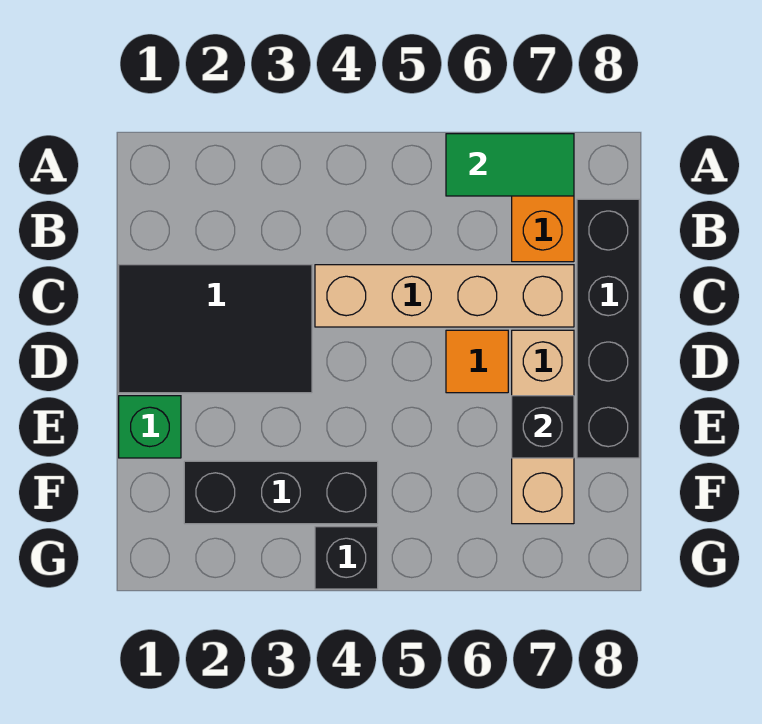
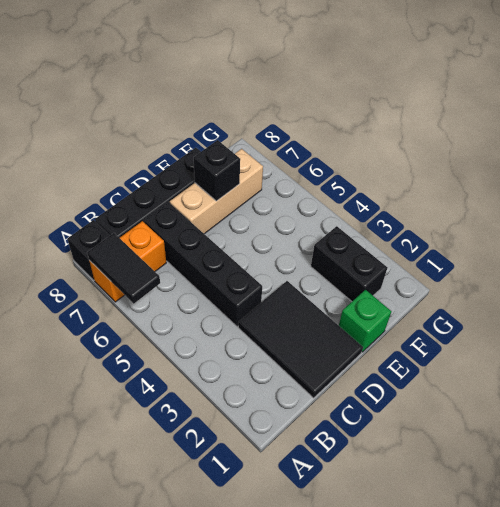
green 1x2 tile [446,134,574,196] -> black 1x2 tile [87,233,160,304]
tan 1x4 brick [315,265,574,327] -> black 1x4 brick [144,202,262,327]
orange 1x1 tile [446,330,508,393] -> none
black 1x3 brick [184,461,378,524] -> black 1x2 brick [311,226,388,301]
black 1x1 brick [315,527,378,589] -> black 1x1 brick moved to [67,220,110,280]

